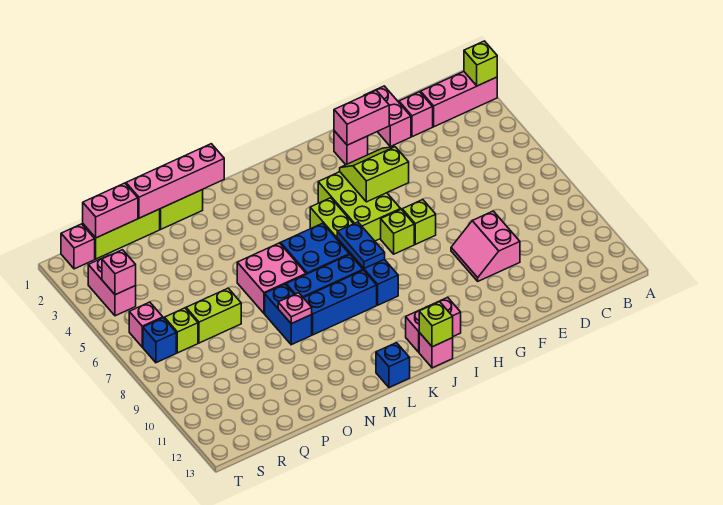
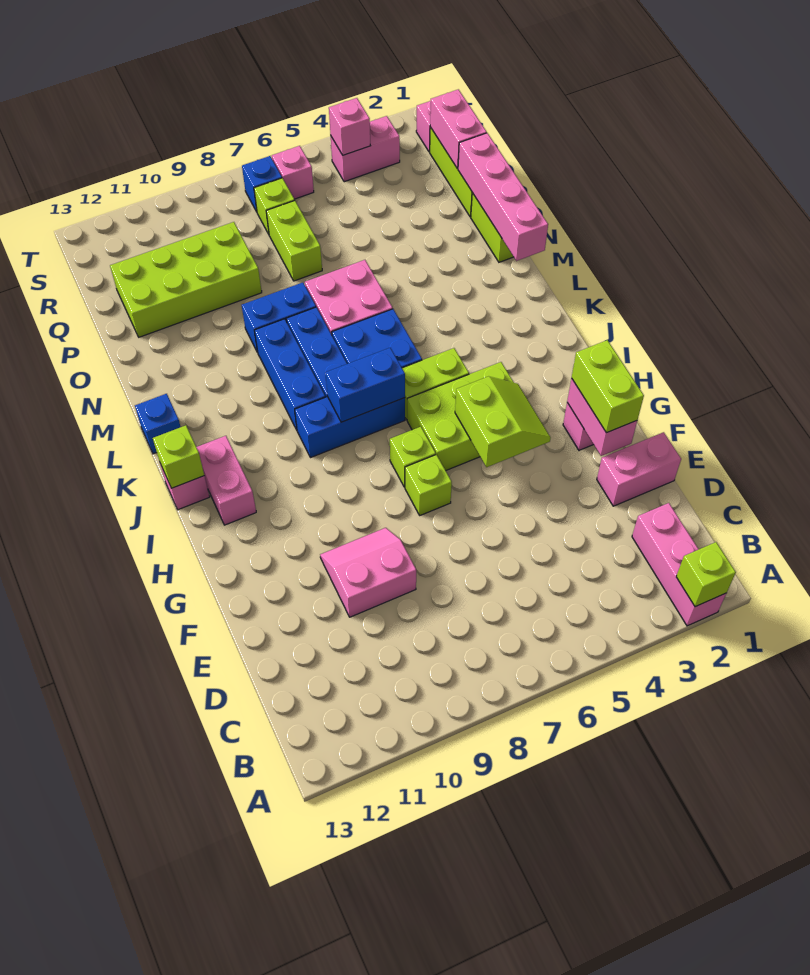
pink 1x1 brick [399,92,433,137] -> none
none -> lime 1x2 brick [572,340,644,433]
blue 1x2 plate [337,222,385,268] -> blue 1x2 brick [326,348,405,422]
pink 1x1 plate [278,293,312,324] -> none
none -> lime 2x4 brick [110,222,262,337]

